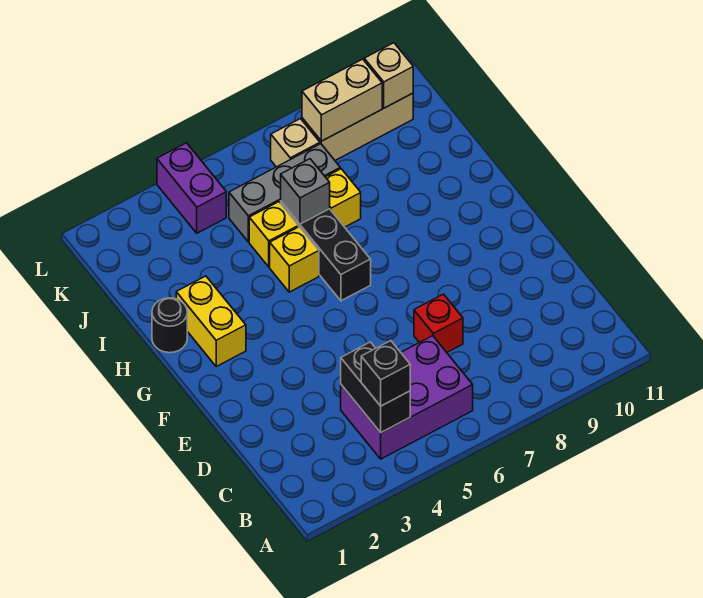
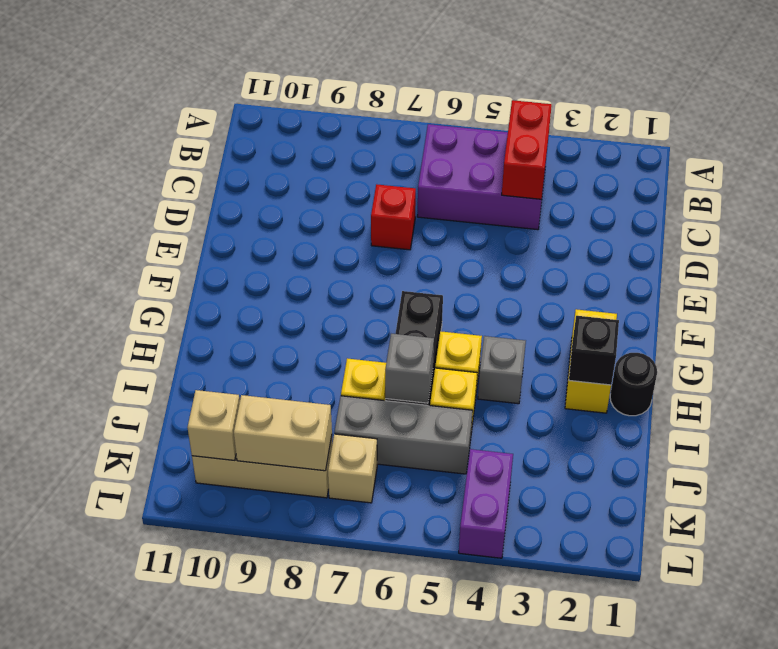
black 1x2 brick [341,342,410,433] -> red 1x2 brick [502,100,552,199]
black 1x1 brick [361,341,410,406] -> black 1x1 brick moved to [569,316,619,385]
none -> grey 1x1 brick [478,336,526,404]

